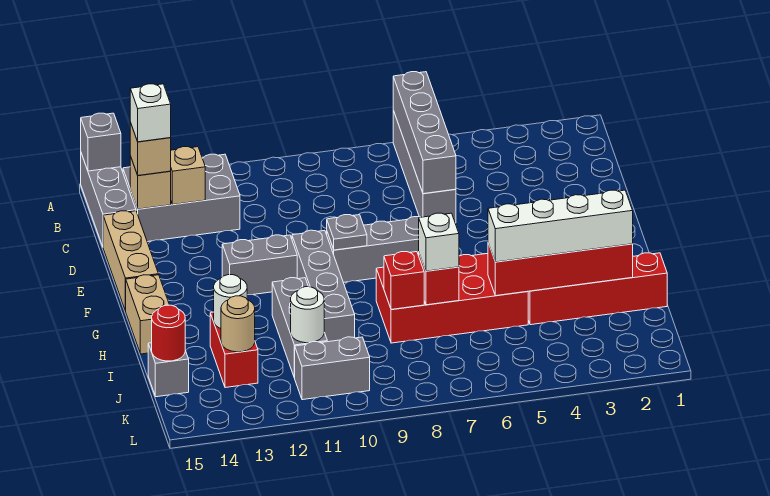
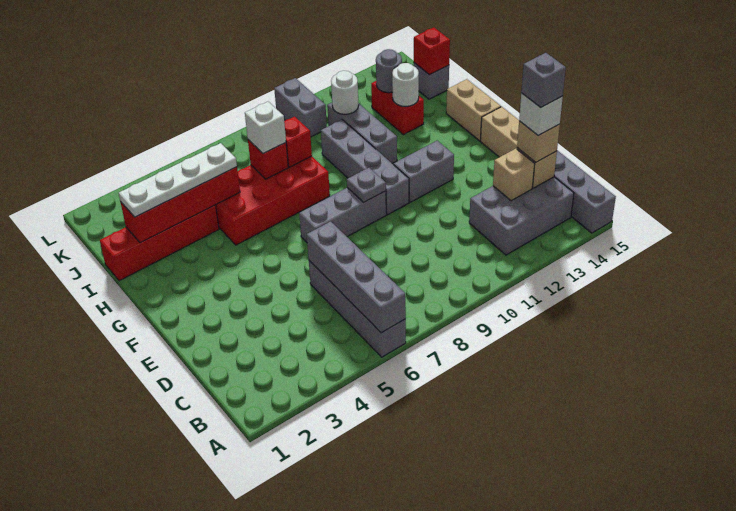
grey 1x1 brick [81,113,121,171] -> grey 1x1 brick moved to [521,53,566,107]
white 1x4 brick [488,190,633,262] -> white 1x4 plate [119,143,237,217]
tan 1x1 round brick [221,296,255,352] -> grey 1x1 round brick [376,49,402,93]
red 1x1 round brick [152,305,185,361] -> red 1x1 brick [414,27,450,75]
grey 1x2 brick [295,337,370,400] -> grey 1x2 brick turned to [274,78,327,137]

